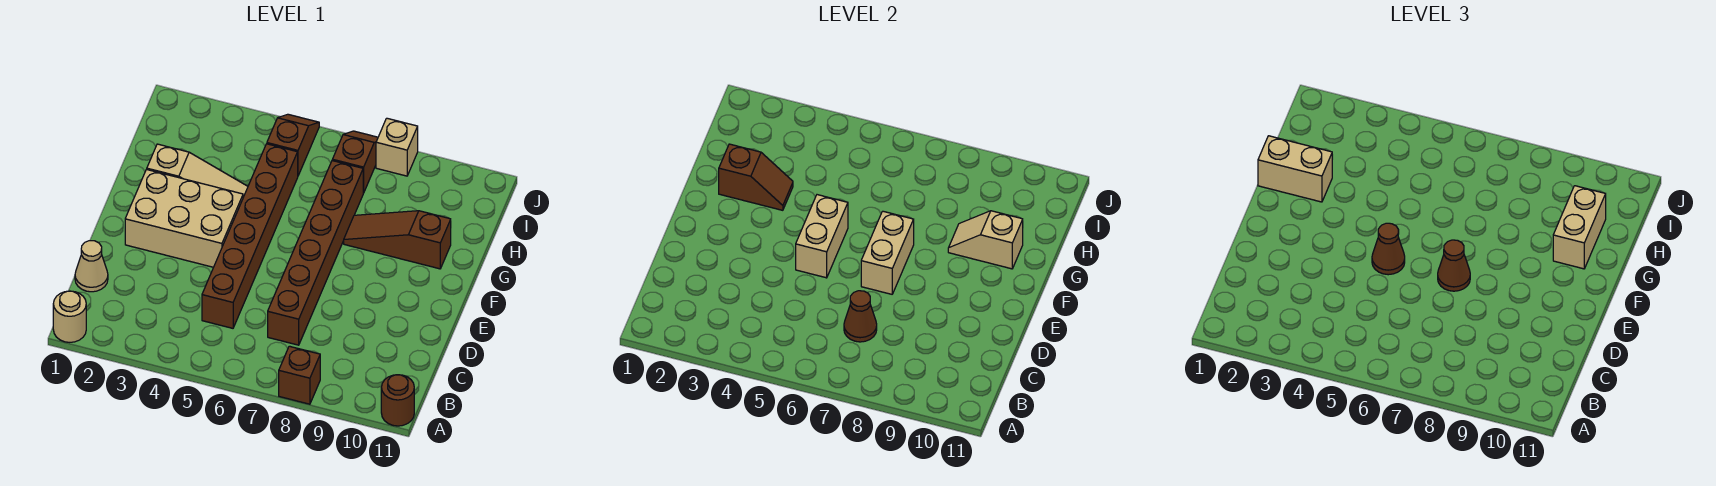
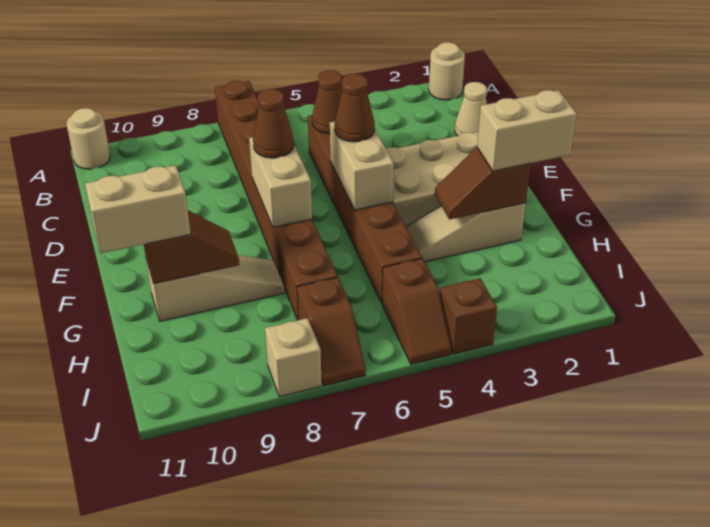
brown 1x1 brick [279,346,320,404] -> brown 1x1 brick moved to [440,278,497,354]
brown 1x1 round brick [381,375,414,426] -> tan 1x1 round brick [67,108,110,169]
brown 1x6 brick [268,161,363,345] -> brown 1x8 brick [215,81,338,320]
brown 1x1 cone [844,291,877,342] -> brown 1x1 cone moved to [312,70,342,134]
brown 1x3 slope [344,211,451,269] -> tan 1x3 slope [146,255,284,321]
tan 1x2 slope [948,211,1023,269] -> brown 1x2 slope [144,210,239,284]
tan 1x2 brick [1553,186,1606,269] -> tan 1x2 brick turned to [85,165,191,253]

